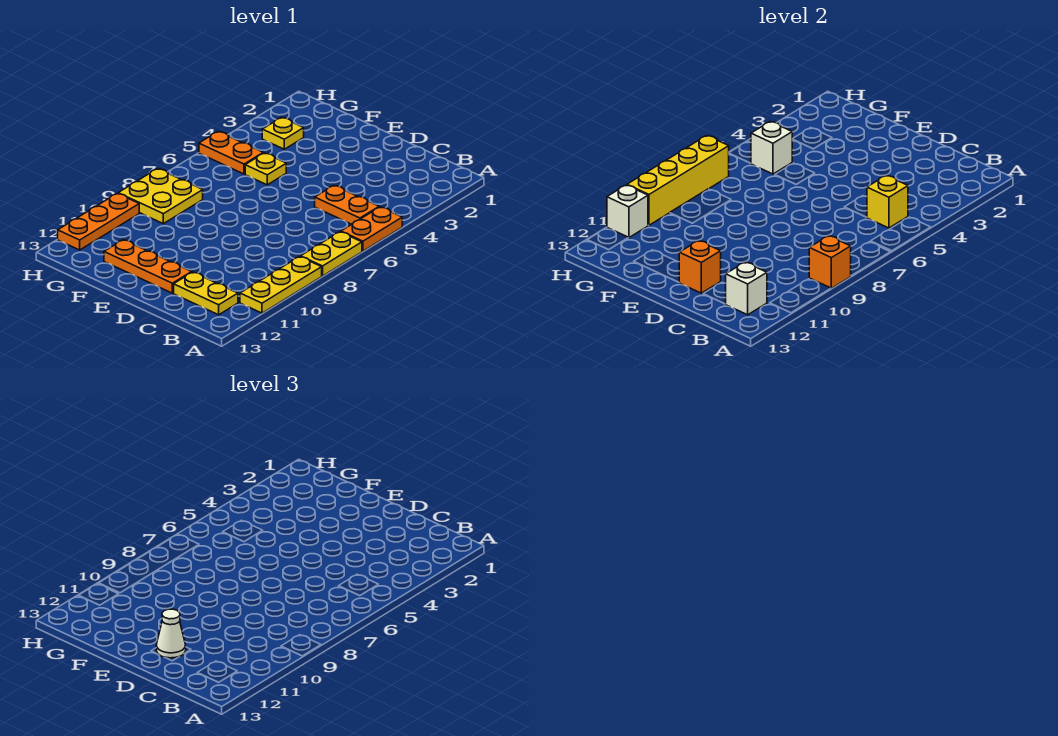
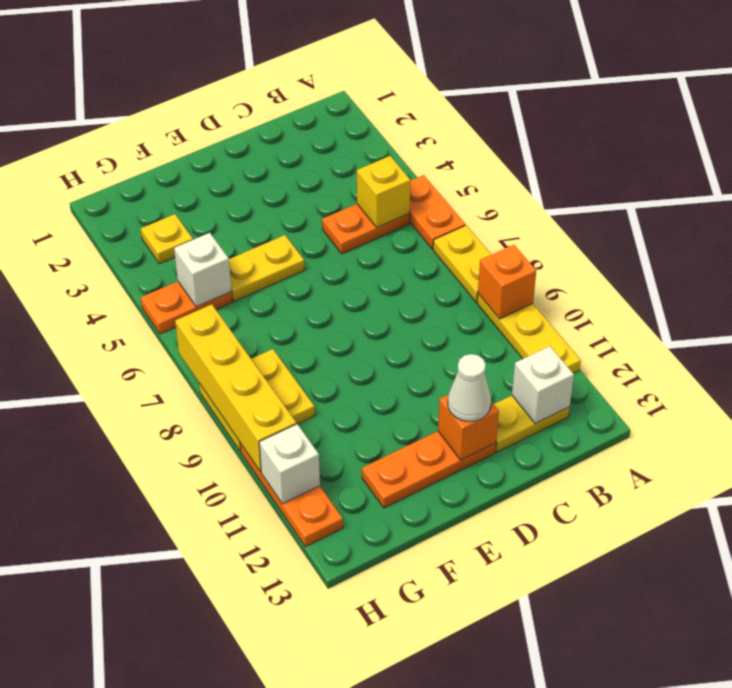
yellow 1x1 plate [245,153,286,185] -> yellow 1x2 plate [229,235,305,301]

